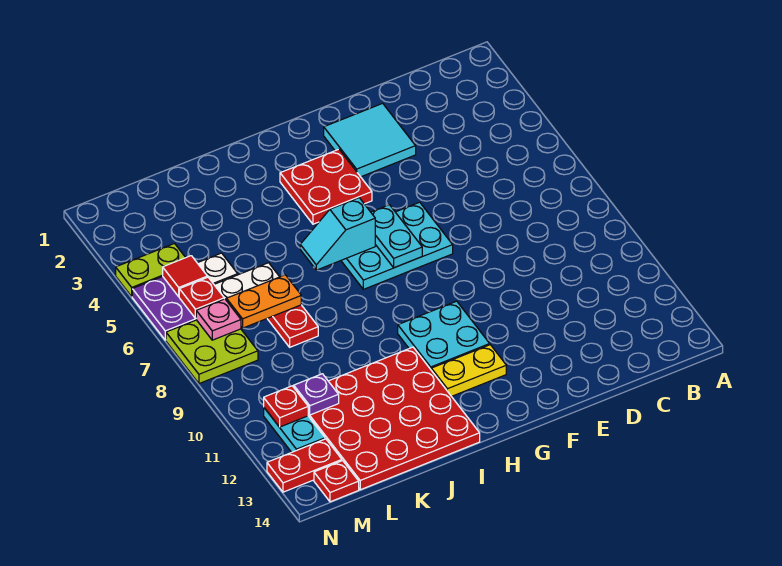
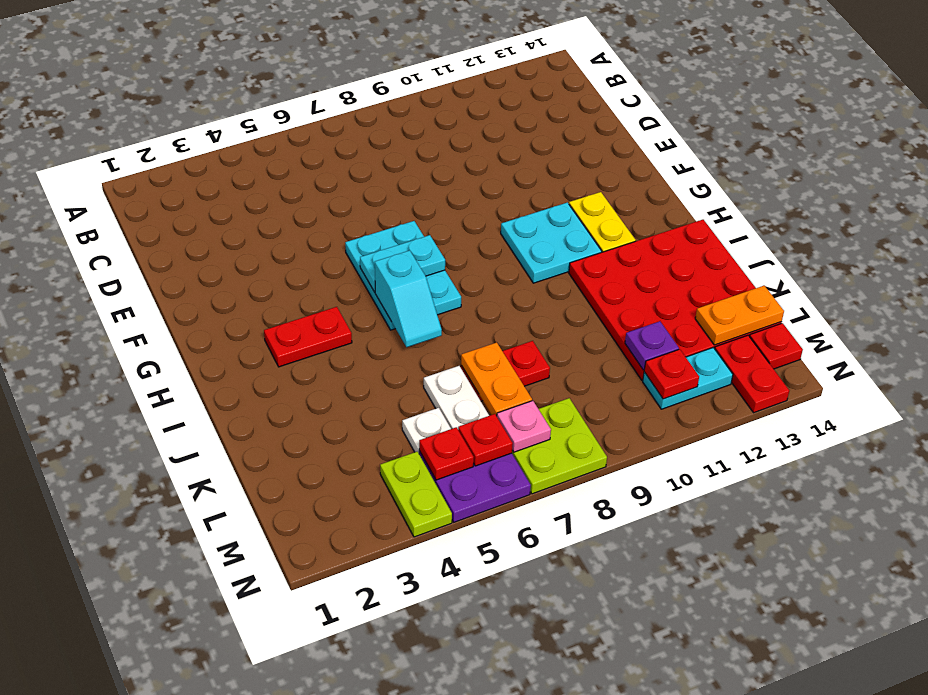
cyan 2x2 tile [324,103,416,177] -> none
red 2x2 plate [280,149,372,224] -> red 1x2 plate [264,307,352,367]
none -> orange 1x2 plate [695,286,784,345]
red 1x1 tile [163,256,207,297] -> red 1x1 plate [419,427,474,480]

